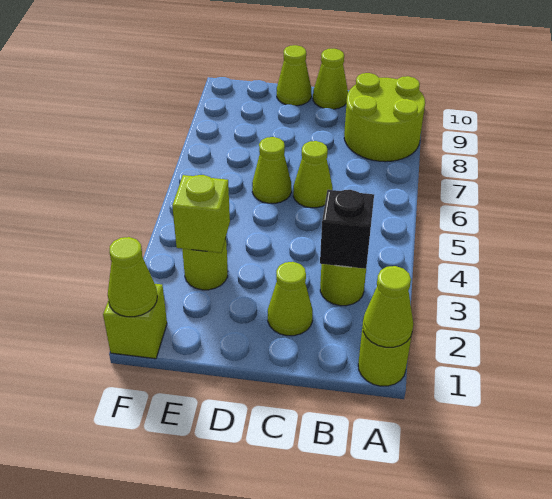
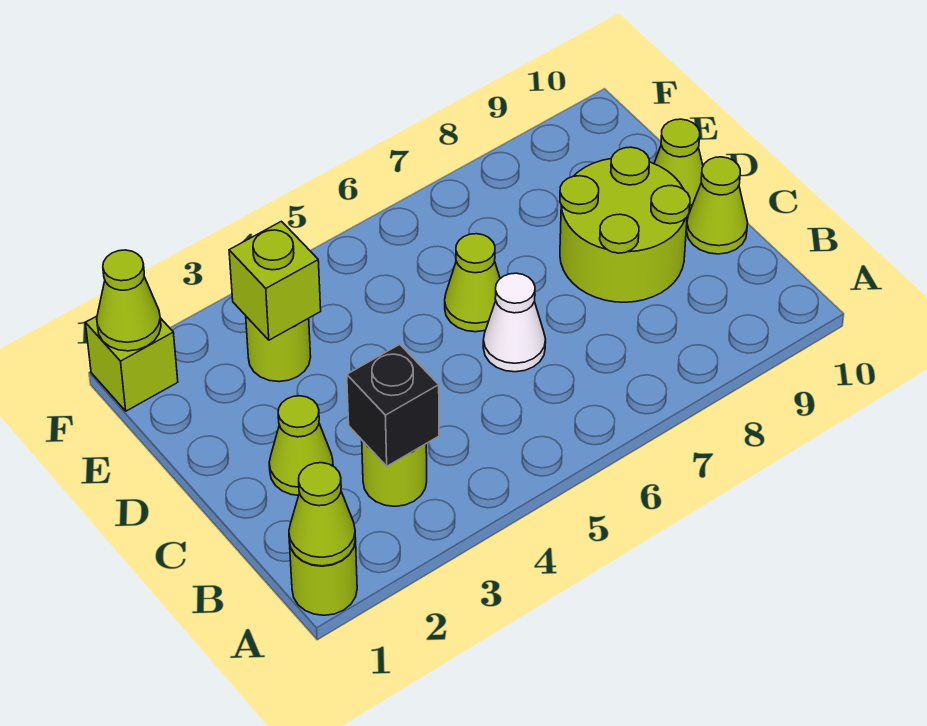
lime 2x2 round brick [344,73,425,162] -> lime 2x2 round brick moved to [560,147,690,302]
lime 1x1 cone [293,141,333,208] -> white 1x1 cone [483,273,546,372]

